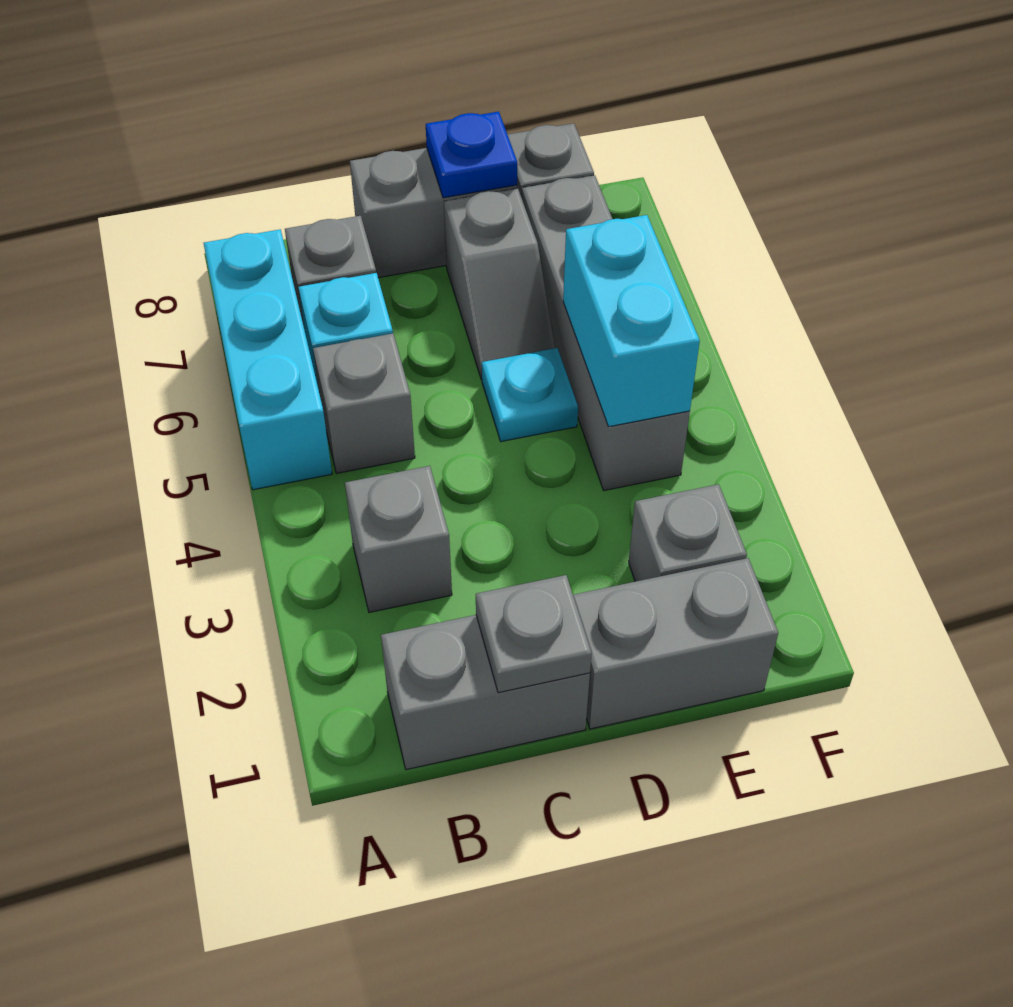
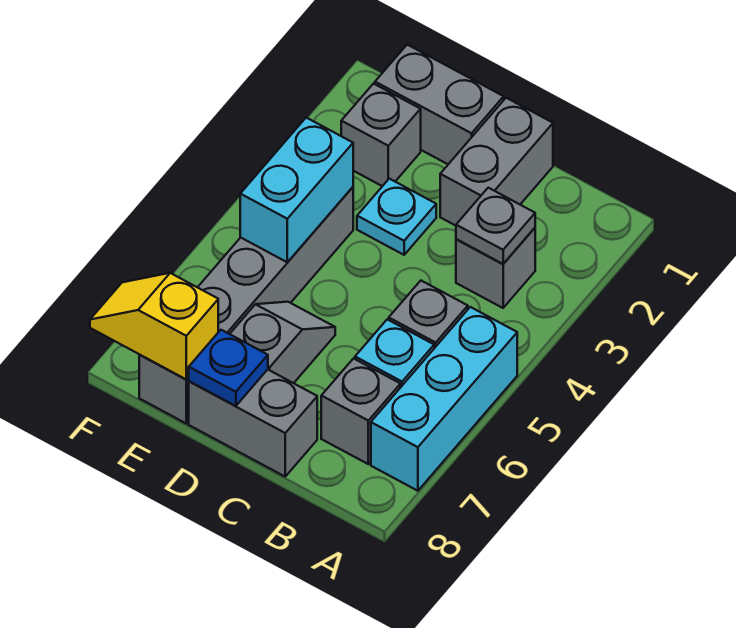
grey 1x2 brick [381,615,590,770] -> grey 1x2 brick turned to [440,98,553,226]
grey 1x1 plate [476,575,592,693] -> grey 1x1 plate moved to [456,188,535,264]
cyan 1x1 plate [482,348,578,442] -> cyan 1x1 plate moved to [357,179,436,255]
none -> yellow 1x2 slope [90,273,218,379]

